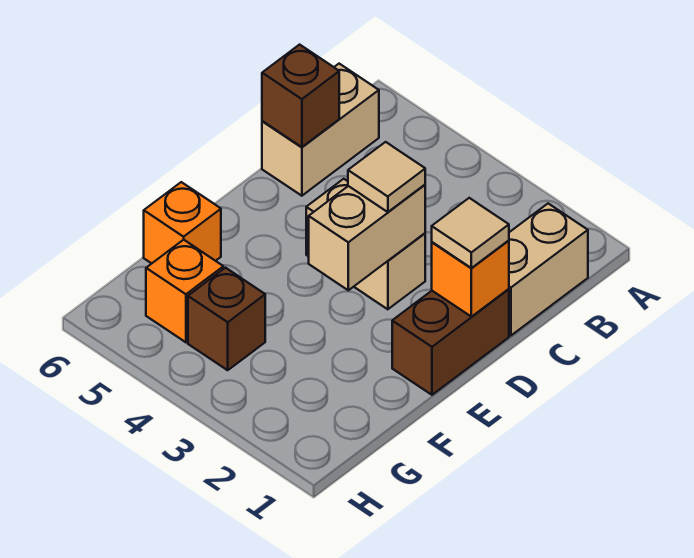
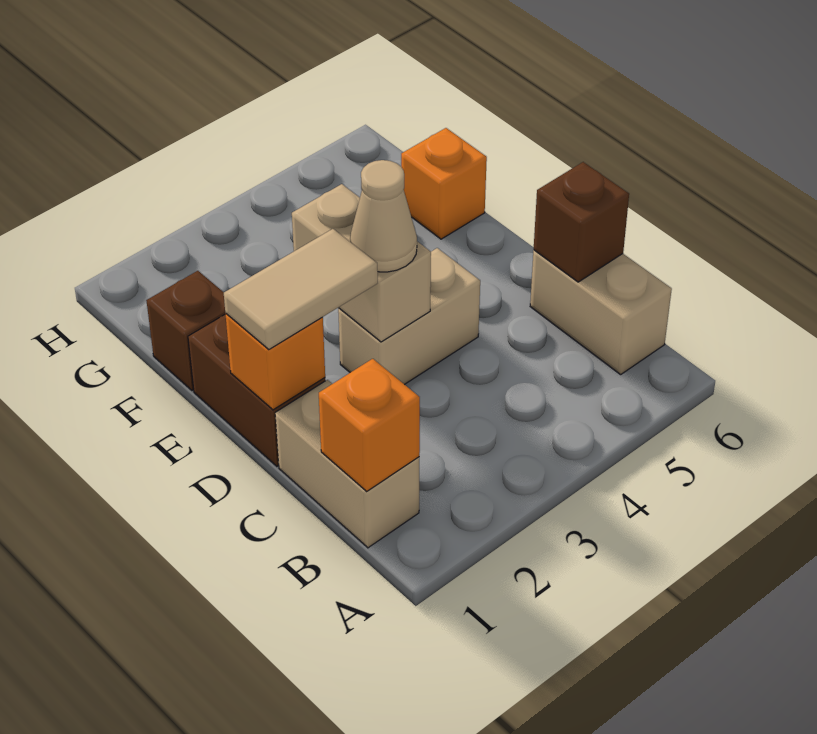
tan 1x1 tile [432,198,509,268] -> tan 1x2 tile [224,229,378,349]
tan 1x1 tile [348,142,425,212] -> tan 1x1 cone [350,160,417,272]
brown 1x1 brick [188,268,265,370] -> brown 1x1 brick moved to [146,271,226,391]
orange 1x1 brick [146,240,223,342] -> orange 1x1 brick moved to [319,359,420,492]

